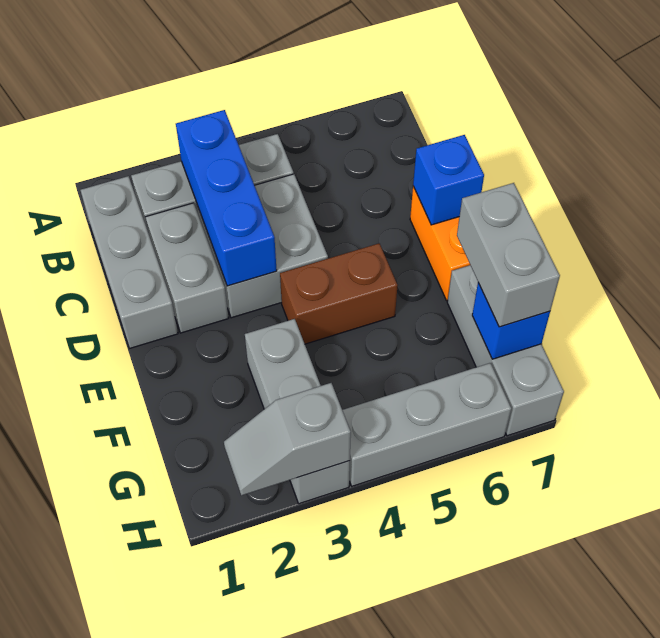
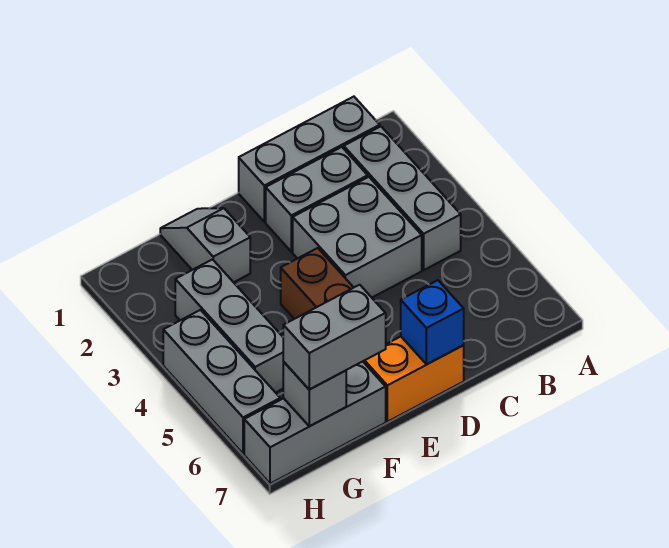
blue 1x3 brick [176,110,277,286] -> none
grey 1x3 brick [245,319,350,504] -> grey 1x3 brick turned to [175,260,284,393]
blue 1x1 brick [472,283,550,359] -> grey 1x1 brick [283,362,346,426]
grey 1x2 slope [224,383,351,496] -> grey 1x2 slope moved to [160,208,250,282]

